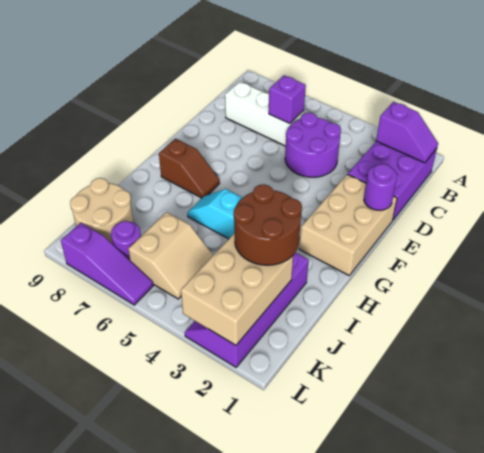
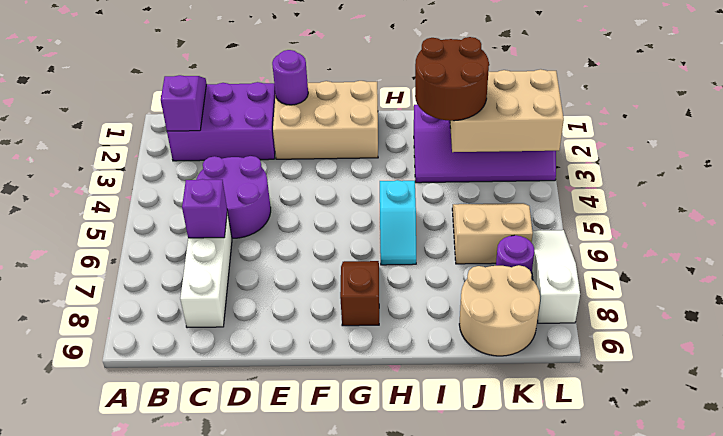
purple 1x3 slope [61,223,153,305] -> white 1x3 slope [532,230,580,323]

